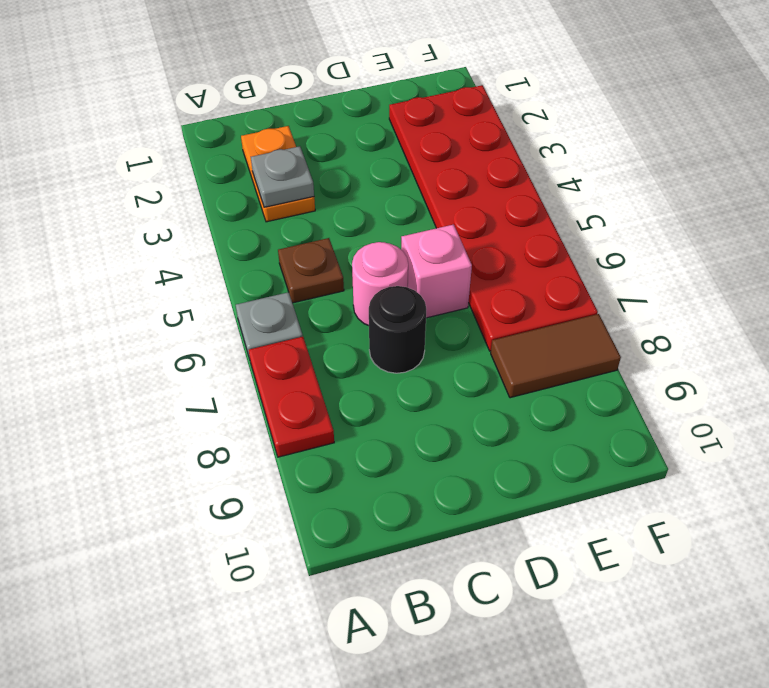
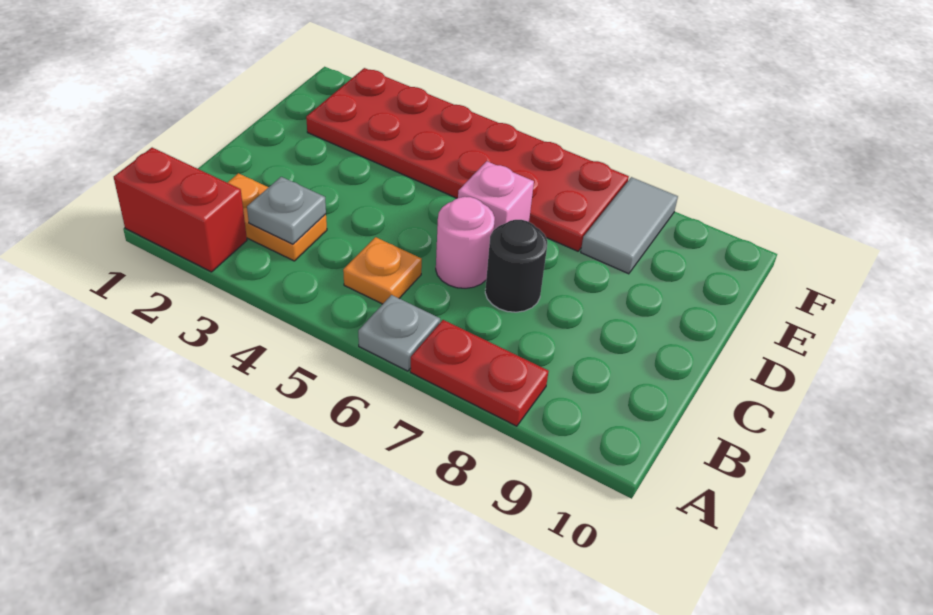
none -> red 1x2 brick [114,148,247,272]
brown 1x1 plate [278,238,344,303] -> orange 1x1 plate [343,237,422,304]
brown 1x2 tile [491,314,621,398] -> grey 1x2 tile [581,177,678,274]

